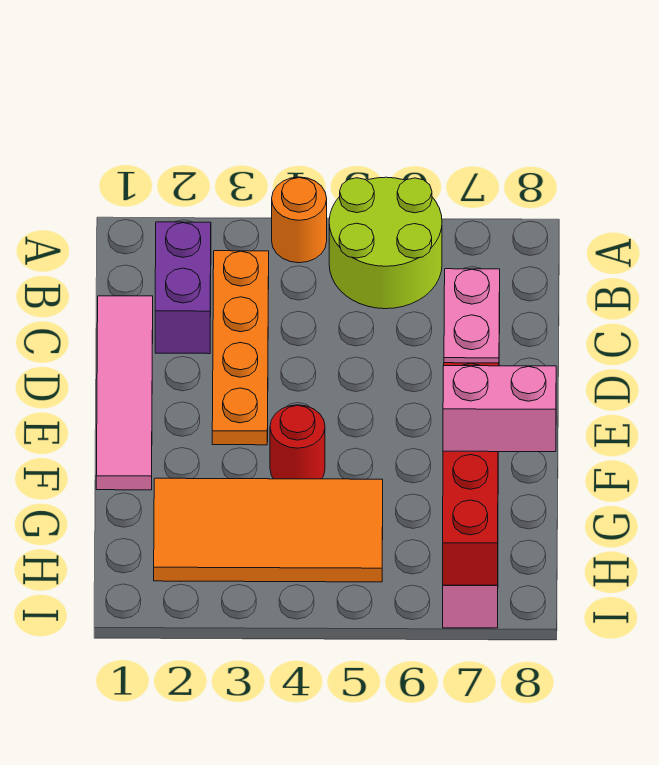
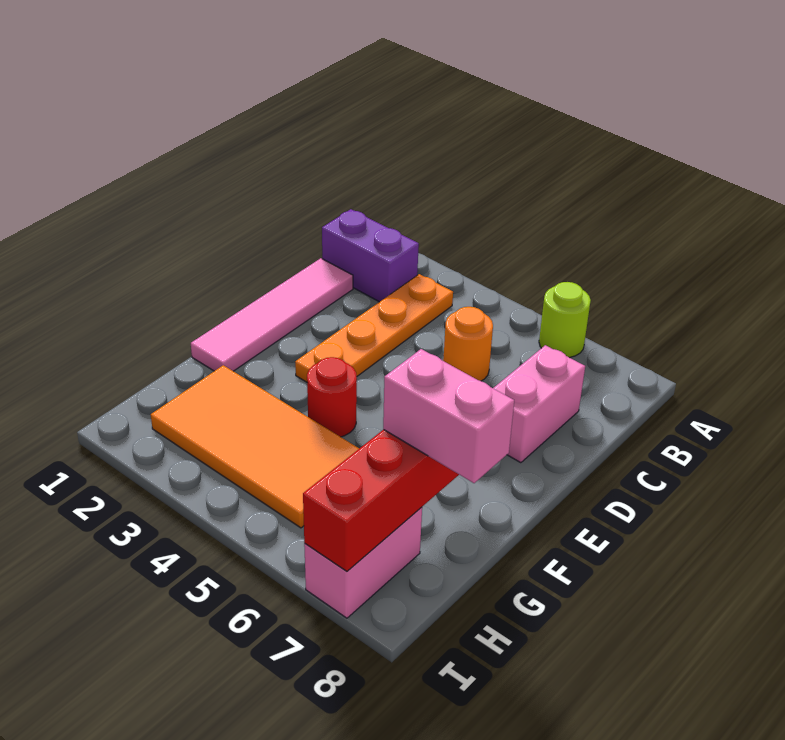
orange 1x1 round brick [272,177,327,263] -> orange 1x1 round brick moved to [443,307,493,381]
lime 2x2 round brick [329,177,442,309] -> lime 1x1 round brick [539,282,591,358]
purple 1x2 brick [155,222,211,354] -> purple 1x2 brick turned to [322,209,419,302]

